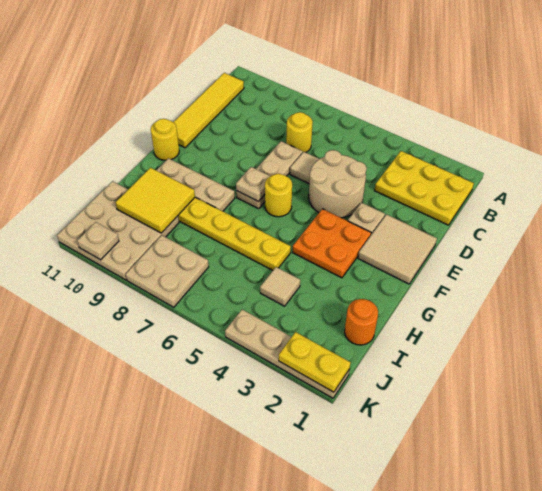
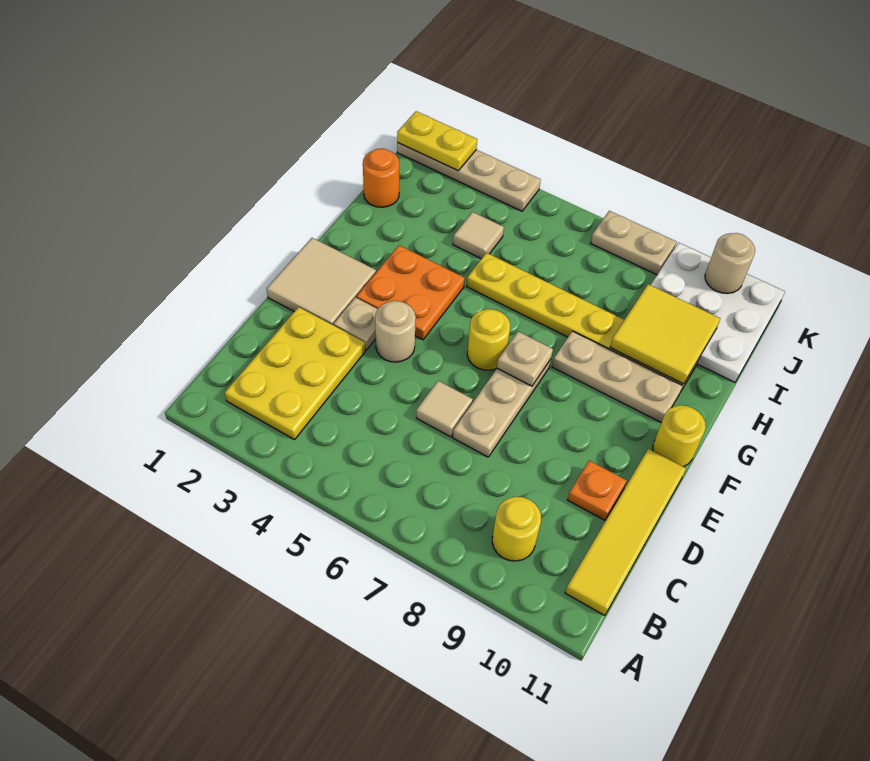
yellow 2x3 plate [375,151,474,225] -> yellow 2x3 plate turned to [225,307,365,440]
yellow 1x1 round brick [286,112,313,152] -> yellow 1x1 round brick moved to [492,497,541,561]
tan 2x2 round brick [309,150,367,218] -> tan 1x1 round brick [375,301,416,362]
none -> orange 1x1 plate [567,461,627,520]
tan 3x3 plate [57,181,179,280] -> white 3x3 plate [651,243,785,382]
tan 2x2 plate [126,235,209,307] -> tan 1x2 plate [591,211,676,275]
tan 1x1 plate [77,222,119,260] -> tan 1x1 round brick [705,233,755,294]

